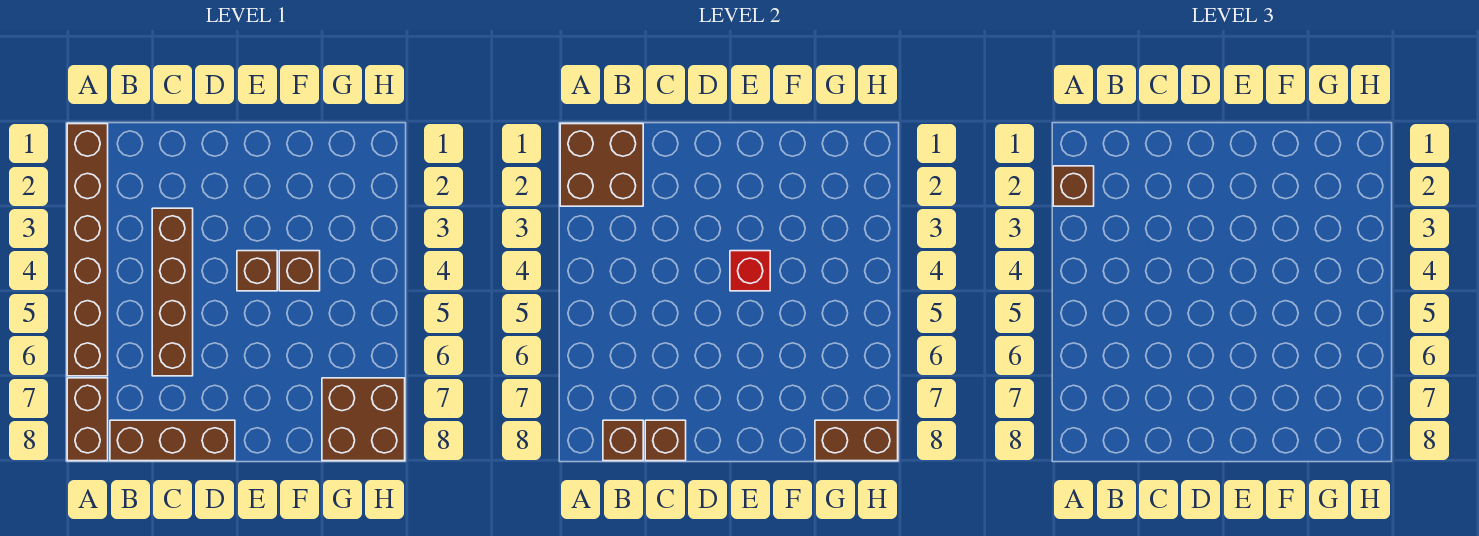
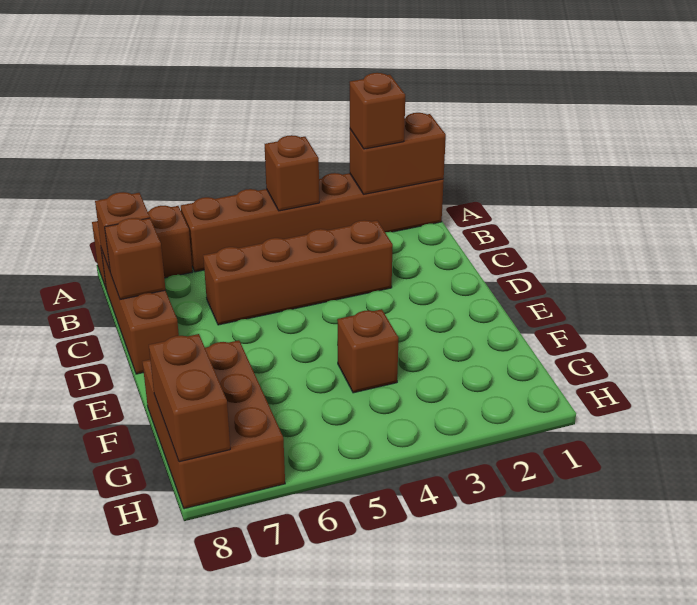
brown 2x2 brick [560,124,643,206] -> brown 1x2 brick [350,113,446,194]
brown 1x1 brick [237,251,277,291] -> brown 1x1 brick moved to [265,135,319,211]
red 1x1 brick [730,251,770,291] -> none
brown 2x2 brick [322,378,405,461] -> brown 2x3 brick [142,340,285,509]

